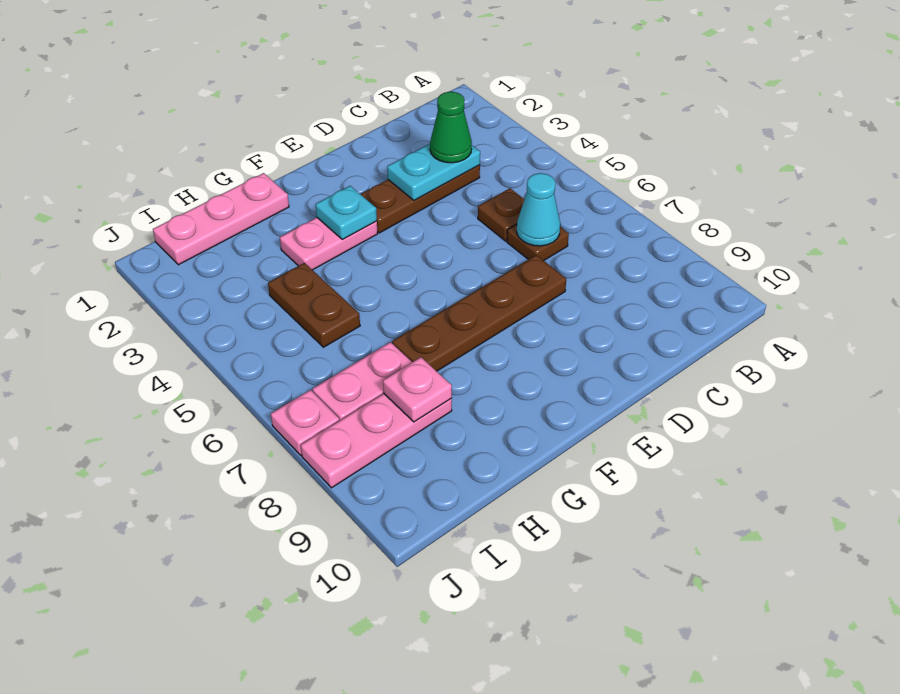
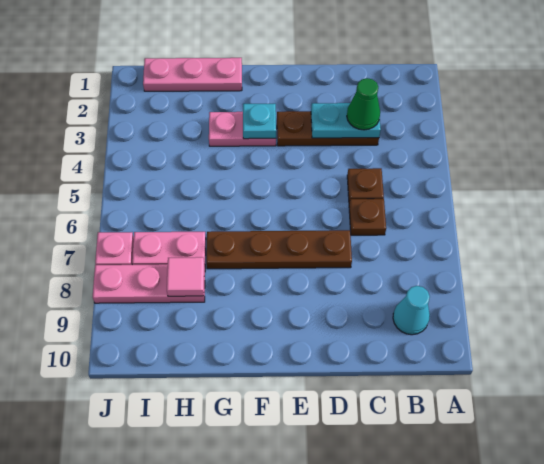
cyan 1x1 cone [517,173,560,246] -> cyan 1x1 cone moved to [393,286,430,335]
brown 1x2 plate [268,263,360,347] -> none
pink 1x1 plate [383,357,452,422] -> pink 1x1 tile [167,257,204,296]

